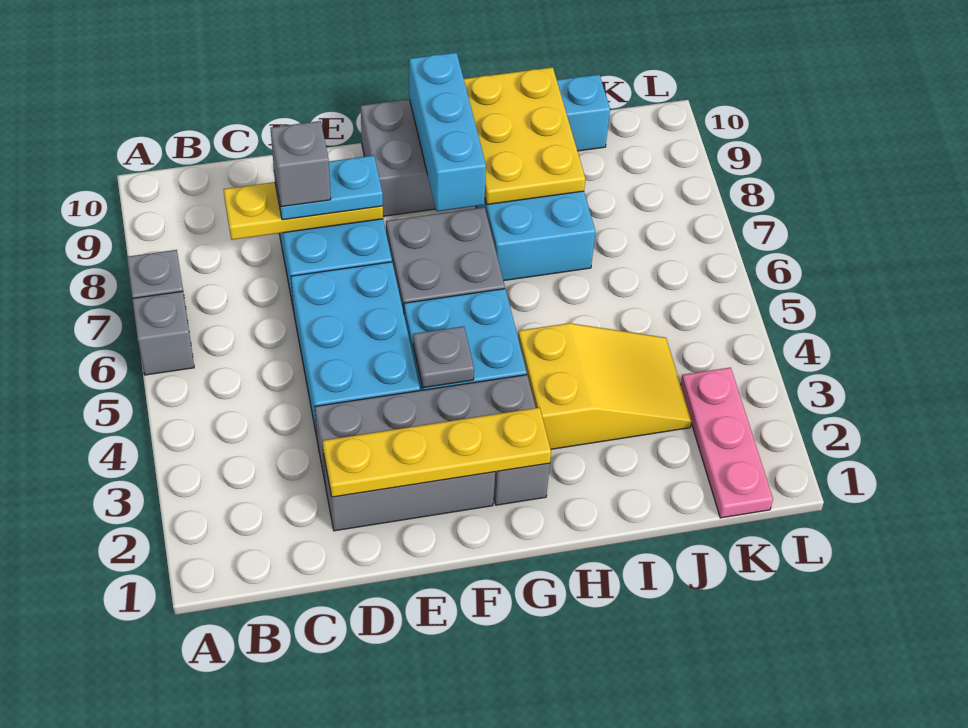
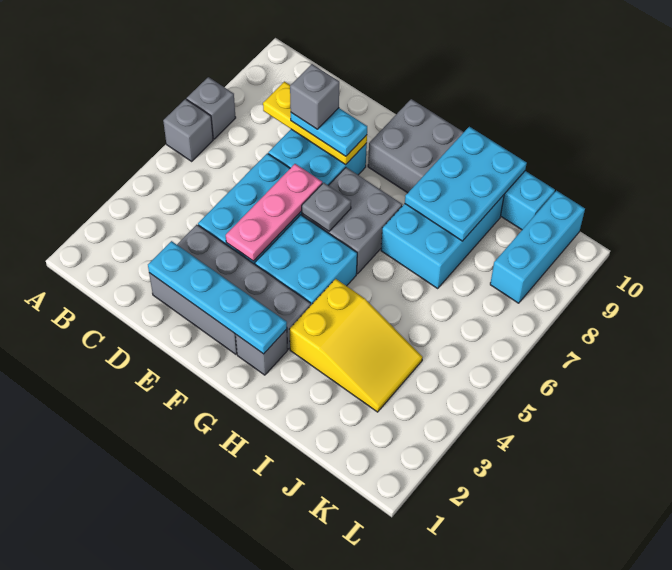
yellow 1x4 plate [323,408,551,497] -> cyan 1x4 plate [148,241,287,354]
grey 1x1 plate [413,326,474,388] -> grey 1x1 plate moved to [302,183,351,231]
cyan 1x3 brick [409,53,486,211] -> cyan 1x3 brick moved to [490,191,585,303]
yellow 2x3 plate [464,67,585,205] -> cyan 2x3 plate [405,127,527,241]
pink 1x3 plate [680,367,773,518] -> pink 1x3 plate moved to [226,164,322,261]

